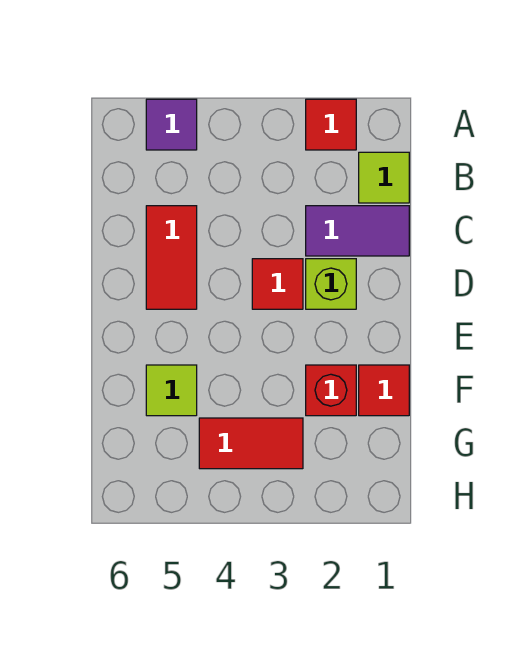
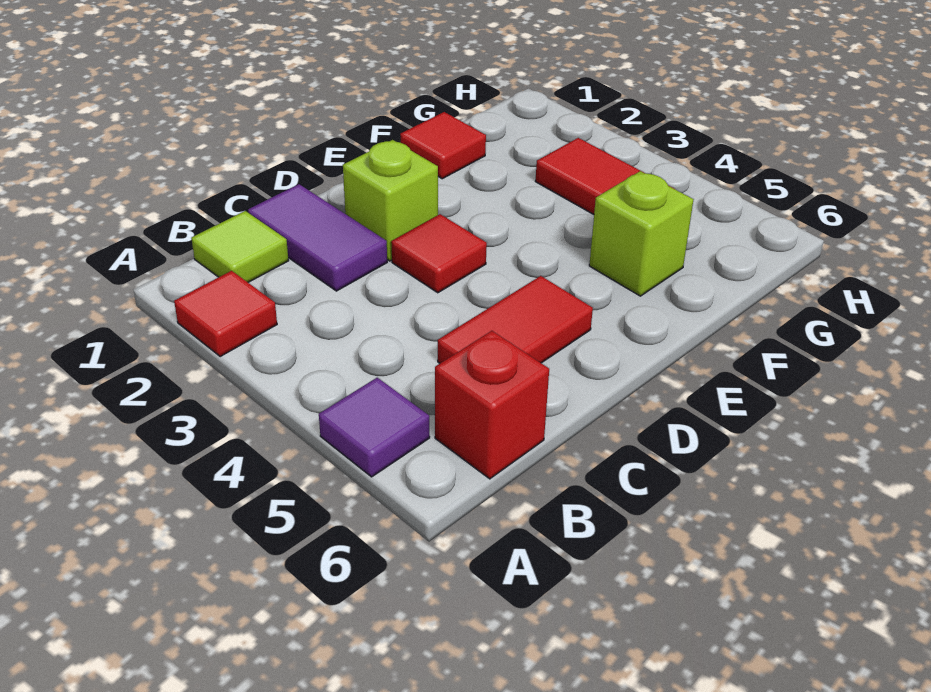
red 1x1 brick [306,365,356,416] -> red 1x1 brick moved to [435,331,549,479]
lime 1x1 tile [146,365,197,416] -> lime 1x1 brick [589,171,694,296]

